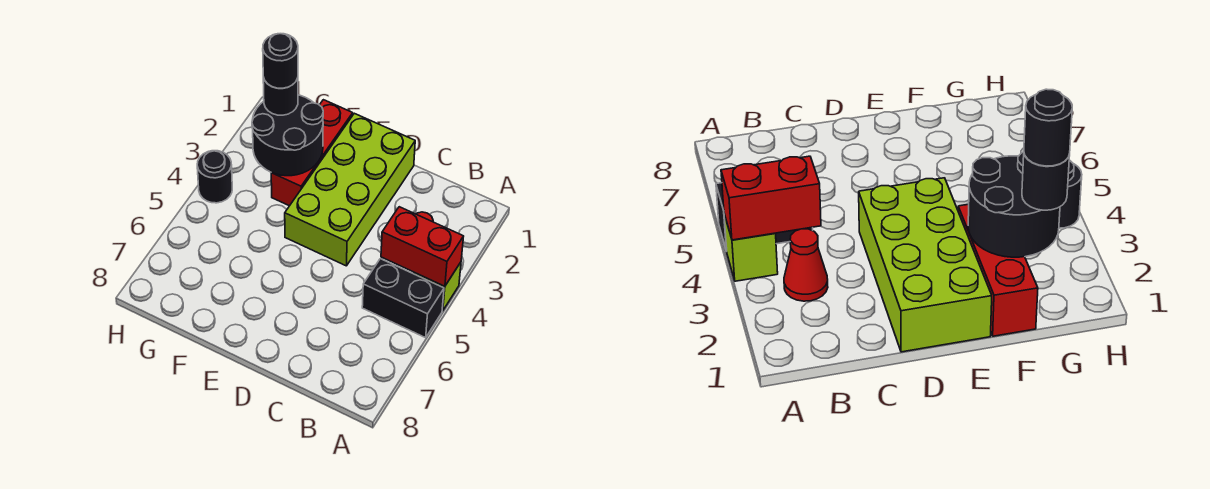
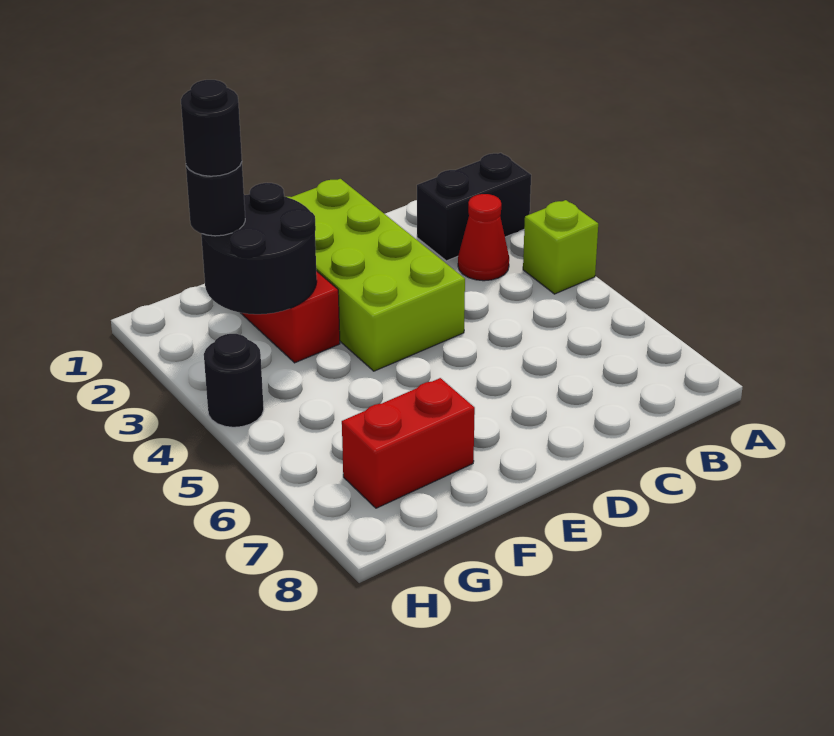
red 1x2 brick [381,207,464,286] -> red 1x2 brick moved to [342,378,475,508]
black 1x2 brick [362,259,444,338] -> black 1x2 brick moved to [417,153,531,261]

